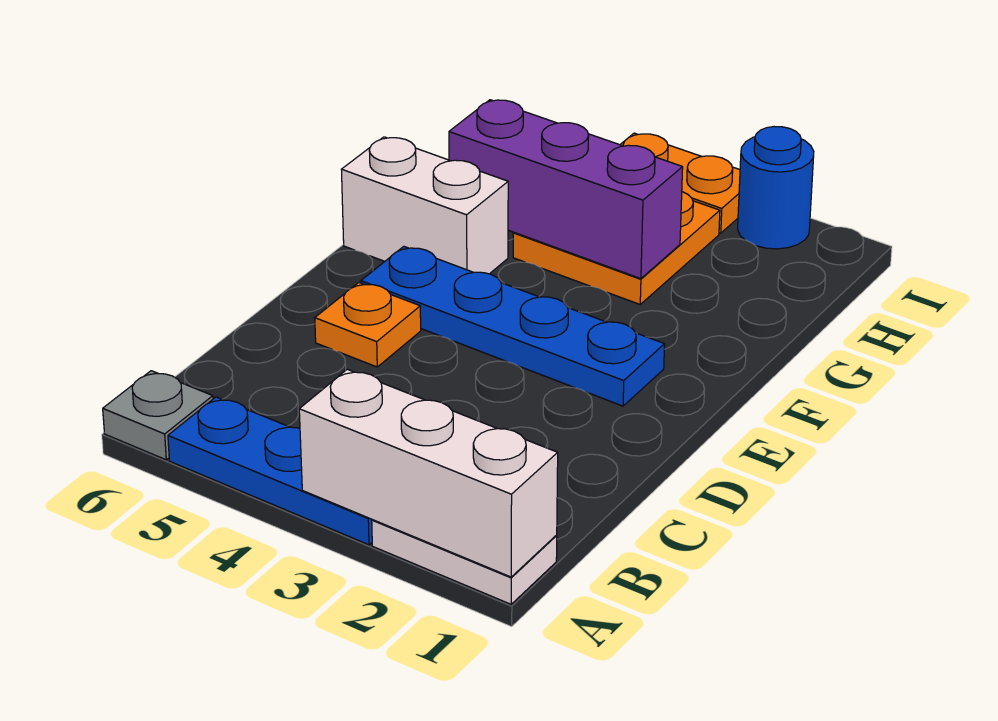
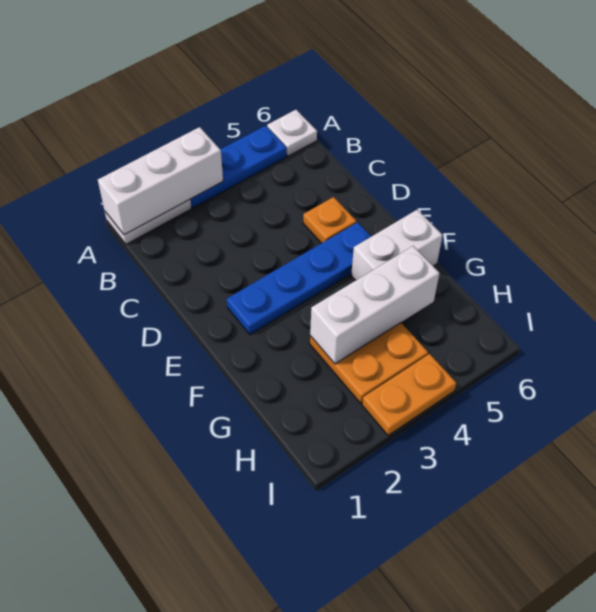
grey 1x1 plate [103,371,213,460] -> white 1x1 plate [267,110,317,156]
purple 1x3 brick [449,100,683,279] -> white 1x3 brick [310,246,440,364]
blue 1x1 round brick [738,127,814,249] -> none

